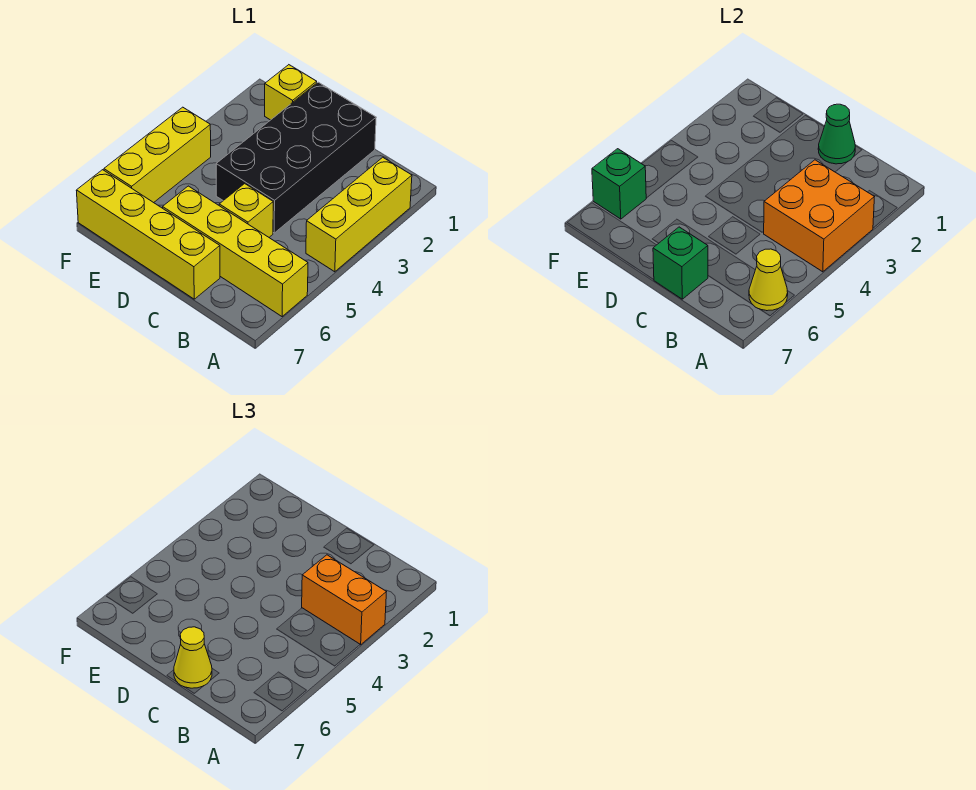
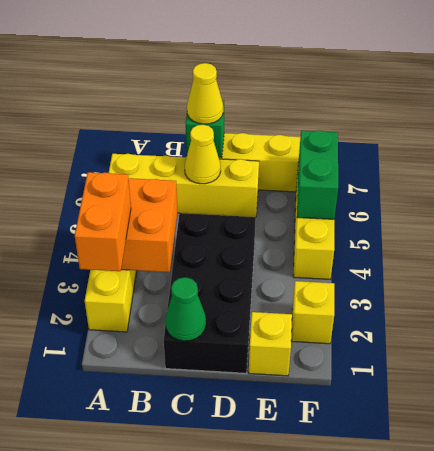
orange 1x2 brick [302,555,386,645] -> orange 1x2 brick turned to [75,172,131,271]
yellow 1x1 cone [749,249,788,311] -> yellow 1x1 cone moved to [185,125,221,184]
yellow 1x1 brick [219,184,273,237] -> yellow 1x1 brick moved to [291,281,334,344]
green 1x1 brick [592,149,646,219] -> green 1x2 brick [297,130,338,219]

